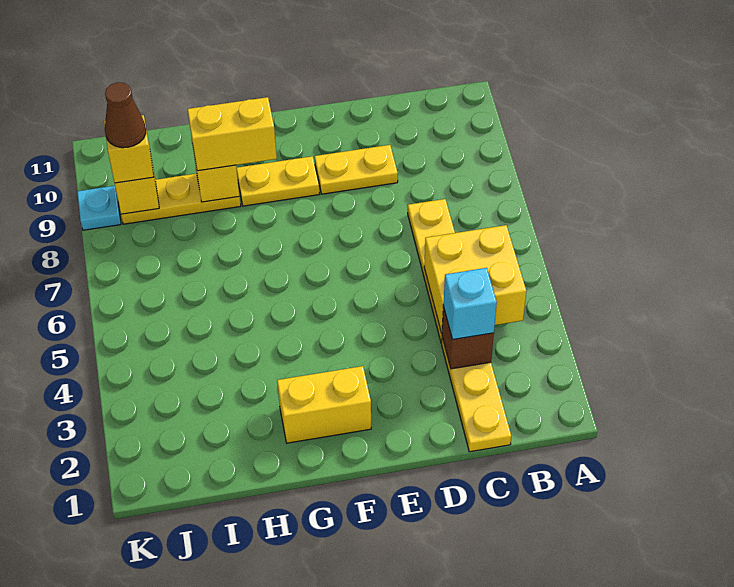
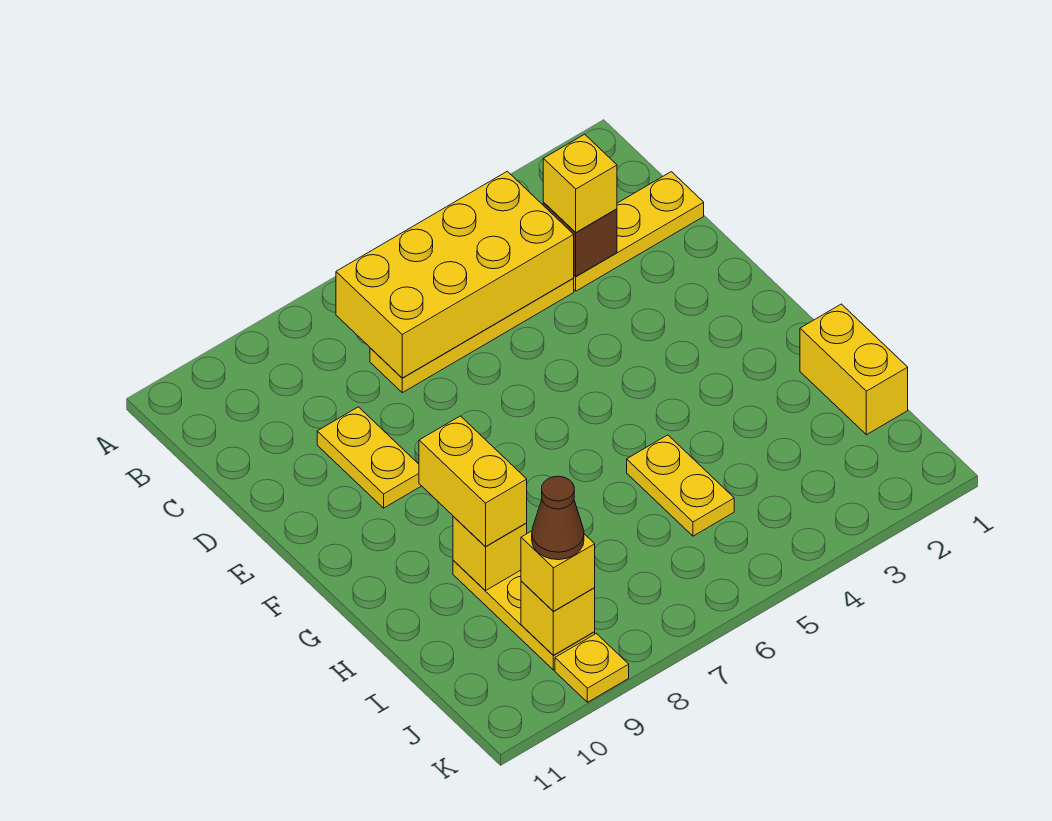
yellow 2x2 brick [424,225,526,333] -> yellow 2x4 brick [336,171,574,378]
cyan 1x1 brick [443,268,497,339] -> yellow 1x1 brick [543,134,617,232]
yellow 1x2 brick [277,366,371,443] -> yellow 1x2 brick moved to [800,304,908,435]
yellow 1x2 plate [236,156,320,206] -> yellow 1x2 plate moved to [627,435,734,536]
cyan 1x1 plate [77,186,121,230] -> yellow 1x1 plate [555,634,629,702]

